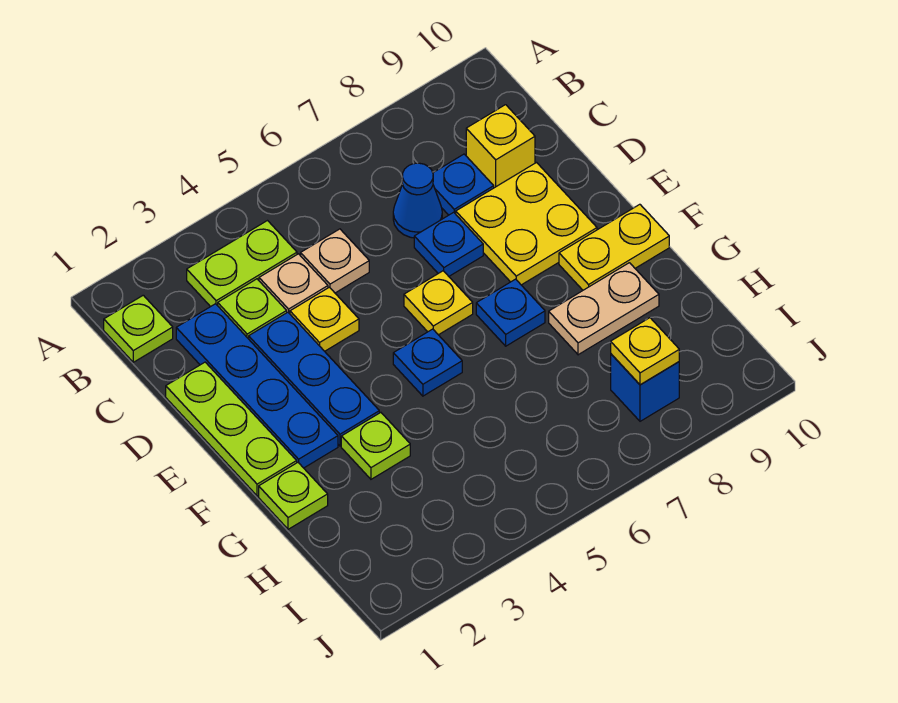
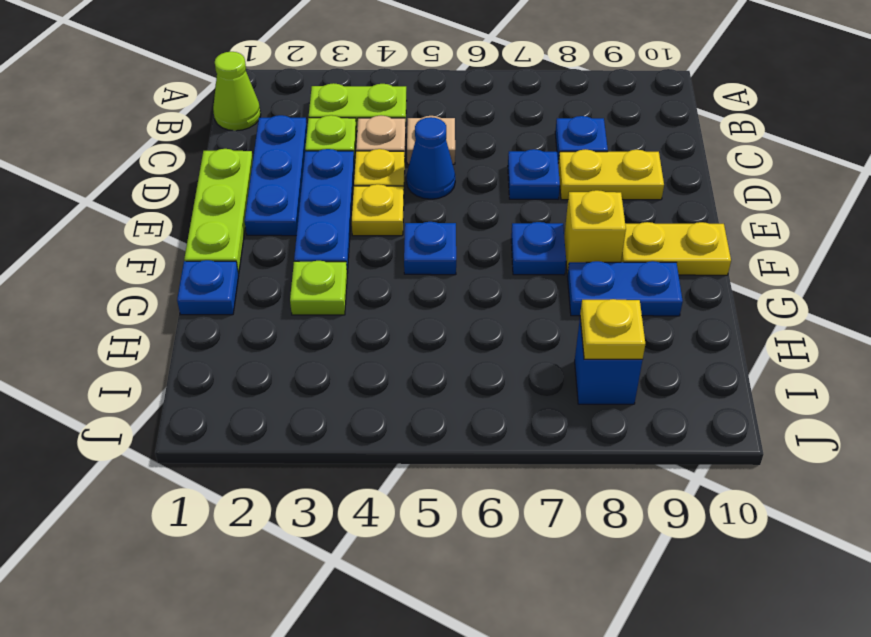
lime 1x1 plate [104,295,173,362] -> lime 1x1 cone [213,52,261,131]
blue 1x4 plate [176,304,338,468] -> blue 1x3 plate [245,115,307,236]
blue 1x1 cone [393,163,442,238] -> blue 1x1 cone moved to [407,117,455,199]
yellow 1x1 brick [466,105,535,188] -> yellow 1x1 brick moved to [564,190,626,275]
yellow 2x2 plate [456,163,597,285] -> yellow 1x2 plate [558,149,664,200]
yellow 1x1 plate [404,271,473,335] -> yellow 1x1 plate moved to [352,184,404,236]
lime 1x1 plate [259,462,328,529] -> blue 1x1 plate [177,260,239,315]
tan 1x2 plate [549,263,659,355] -> blue 1x2 plate [567,261,683,316]

